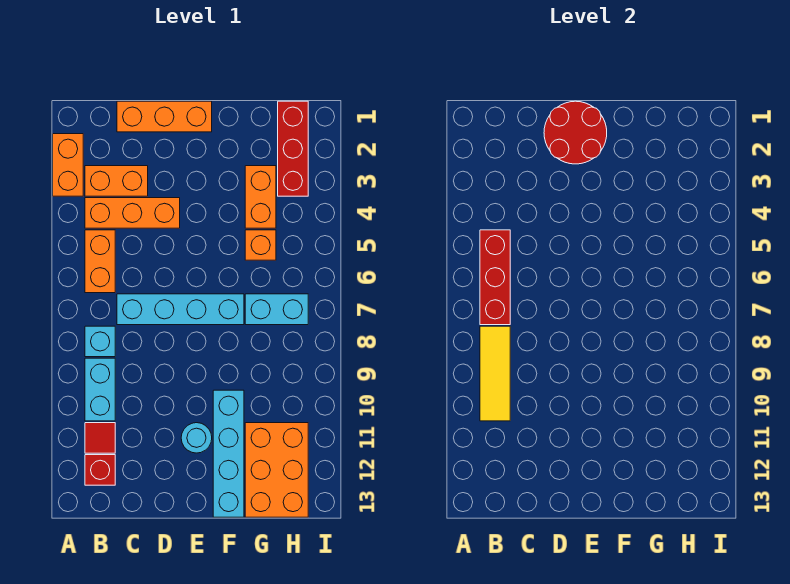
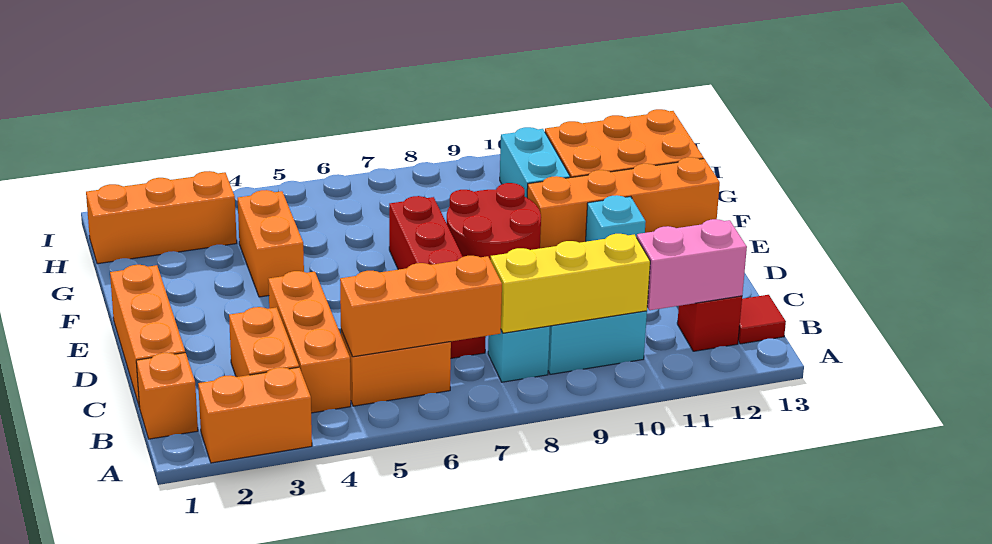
red 1x3 brick [480,230,510,325] -> orange 1x3 brick [340,256,502,357]
yellow 1x3 tile [480,326,510,421] -> yellow 1x3 brick [490,234,650,333]
red 1x1 tile [85,423,115,453] -> red 1x1 tile moved to [738,295,786,344]
none -> pink 1x2 brick [637,219,747,310]
cyan 1x4 brick [117,294,244,325] -> red 1x4 brick [389,196,486,358]
red 2x2 round brick [544,101,607,164] -> red 2x2 round brick moved to [447,183,541,260]
cyan 1x1 round brick [181,423,212,453] -> cyan 1x1 brick [586,195,646,242]
cyan 1x4 brick [213,390,244,517] -> orange 1x4 brick [527,157,720,248]
orange 1x2 brick [245,166,276,228] -> orange 1x2 brick turned to [238,190,304,297]
orange 1x1 brick [245,230,276,260] -> orange 1x1 brick moved to [136,353,198,439]
cyan 1x2 brick [245,294,308,325] -> cyan 1x2 brick moved to [500,127,570,197]
red 1x3 brick [278,101,308,196] -> orange 1x3 brick [86,171,237,264]

